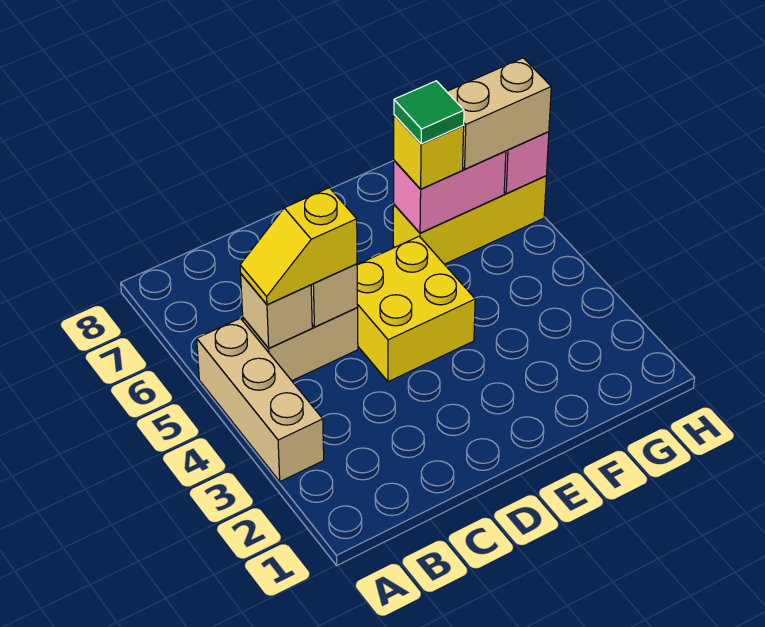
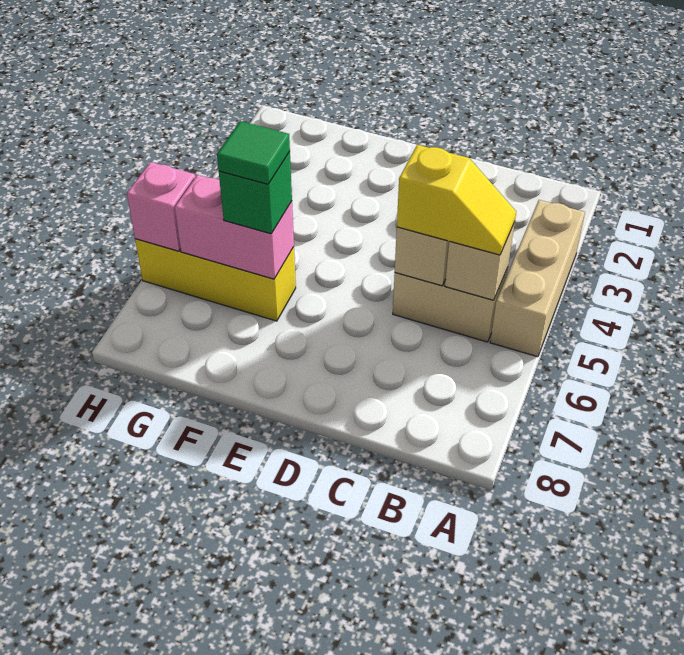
yellow 2x2 brick [357,236,475,382] -> none
yellow 1x1 brick [394,115,464,189] -> green 1x1 brick [219,152,292,234]
tan 1x2 brick [447,58,551,169] -> none

